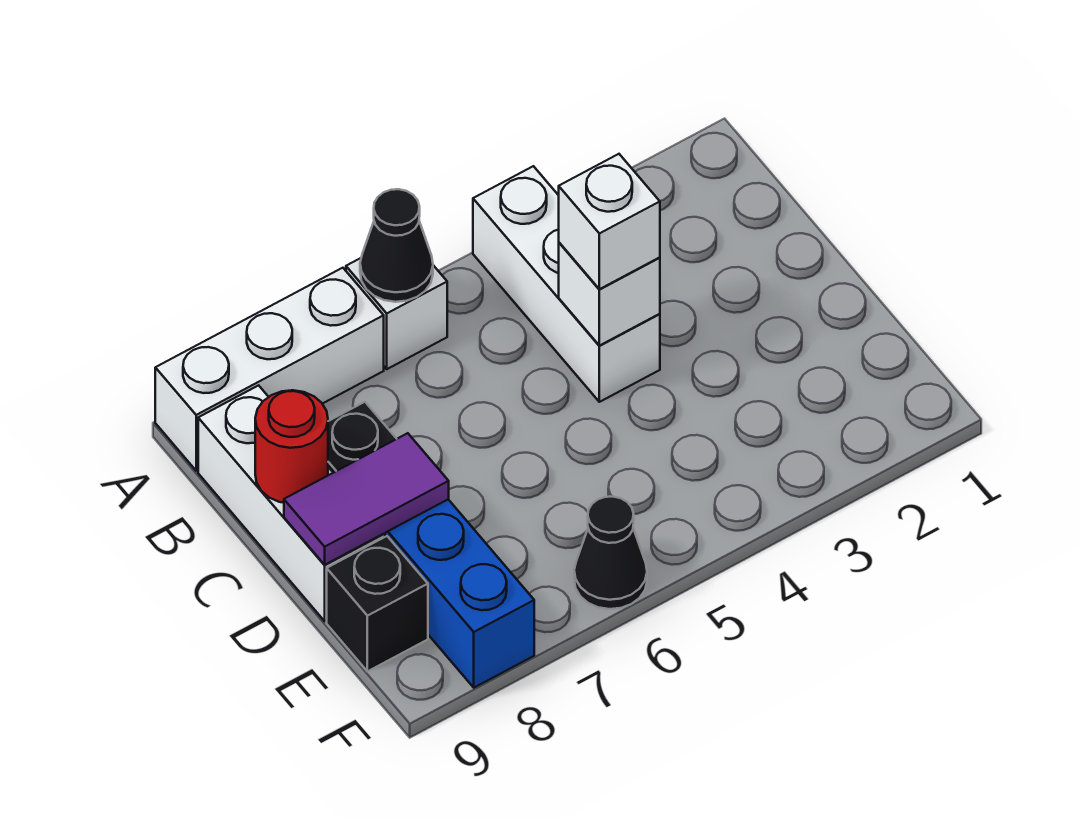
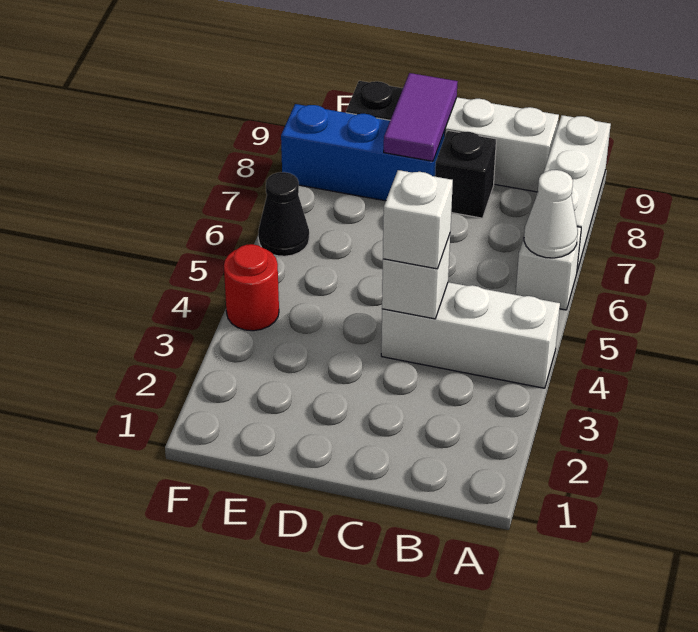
black 1x1 cone [360,189,433,302] -> white 1x1 cone [524,170,578,258]
red 1x1 round brick [255,390,328,503] -> red 1x1 round brick moved to [224,244,279,331]

